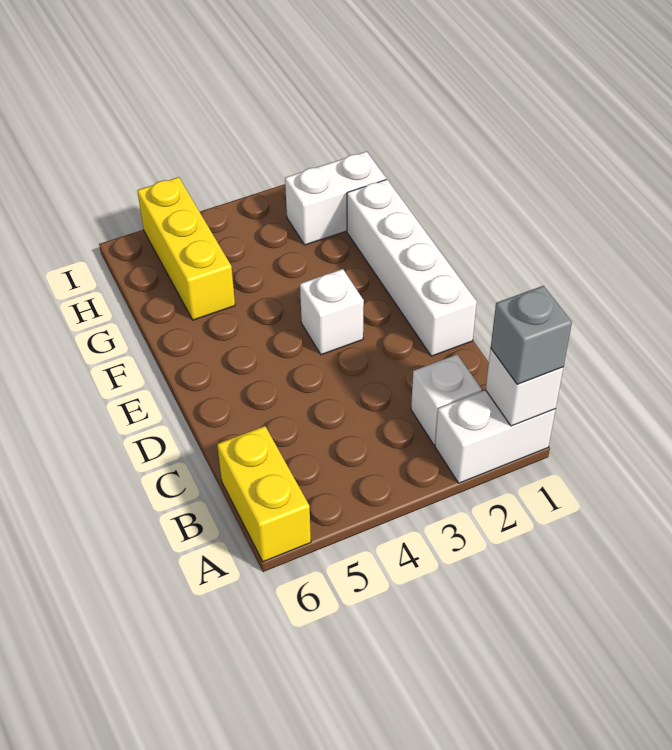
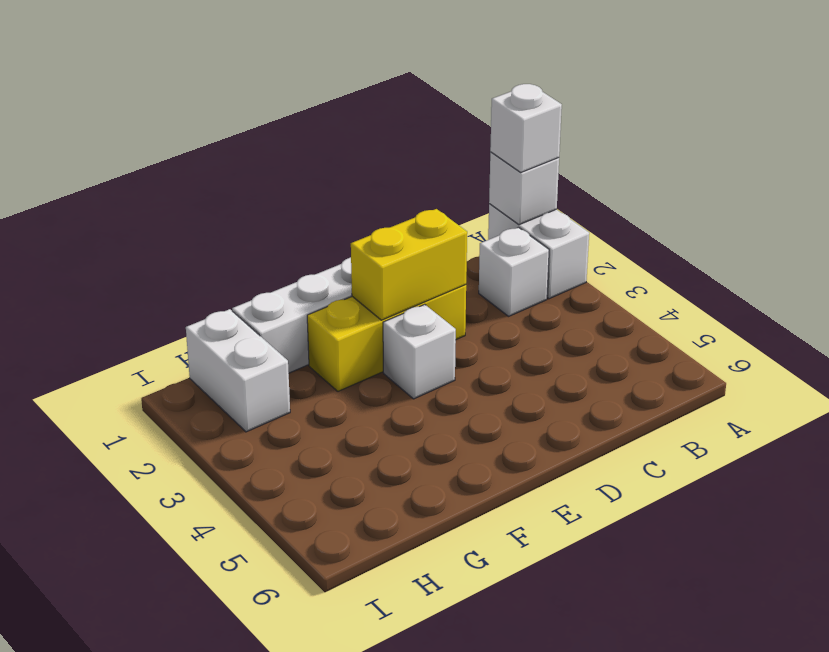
grey 1x1 brick [491,286,572,384] -> white 1x1 brick [490,84,562,172]
yellow 1x2 brick [217,426,311,562] -> yellow 1x2 brick moved to [351,209,467,320]
yellow 1x3 brick [137,177,235,320] -> yellow 1x3 brick moved to [307,285,466,391]

